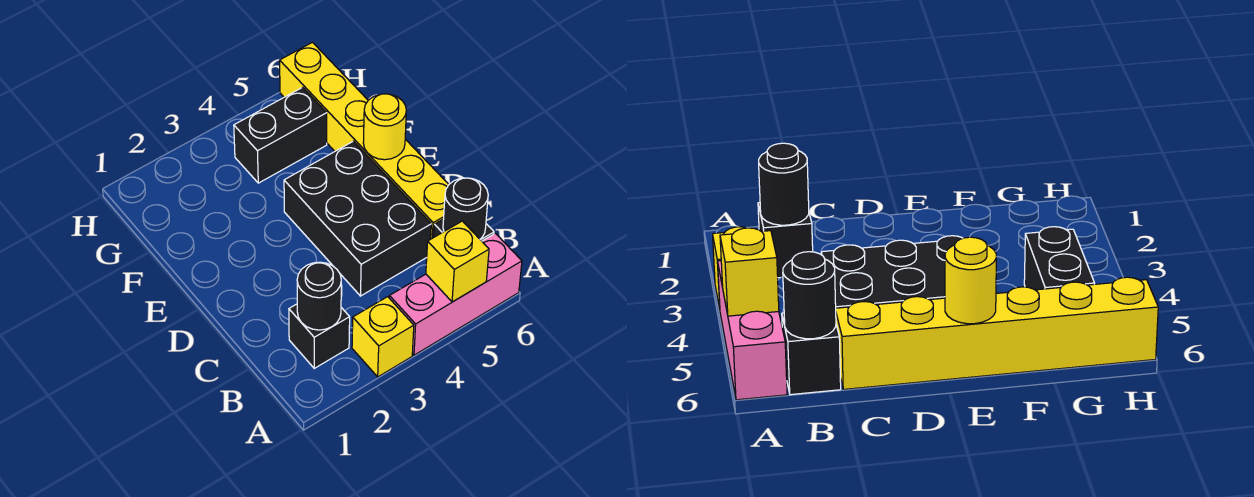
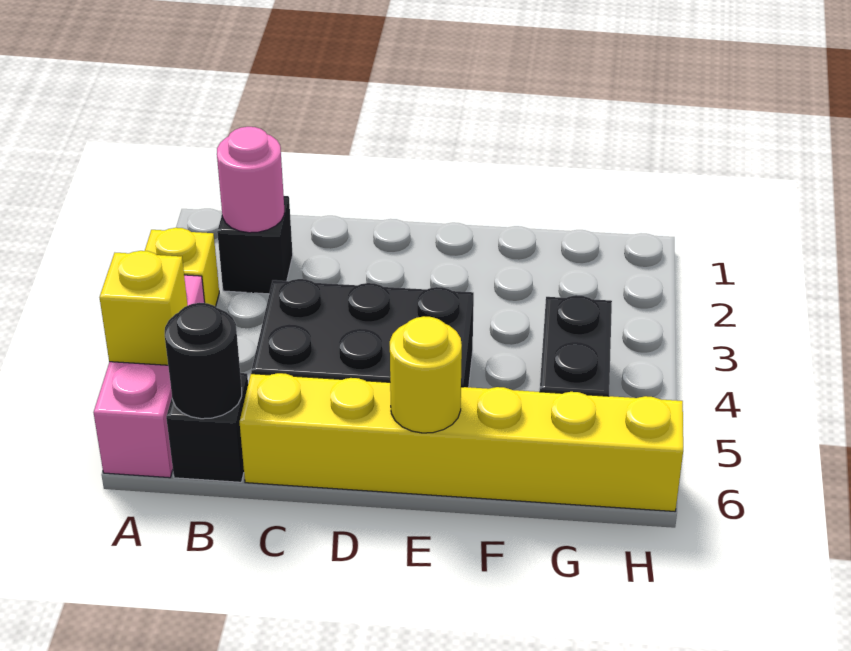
black 1x1 round brick [297,262,341,330] -> pink 1x1 round brick [217,127,284,233]

